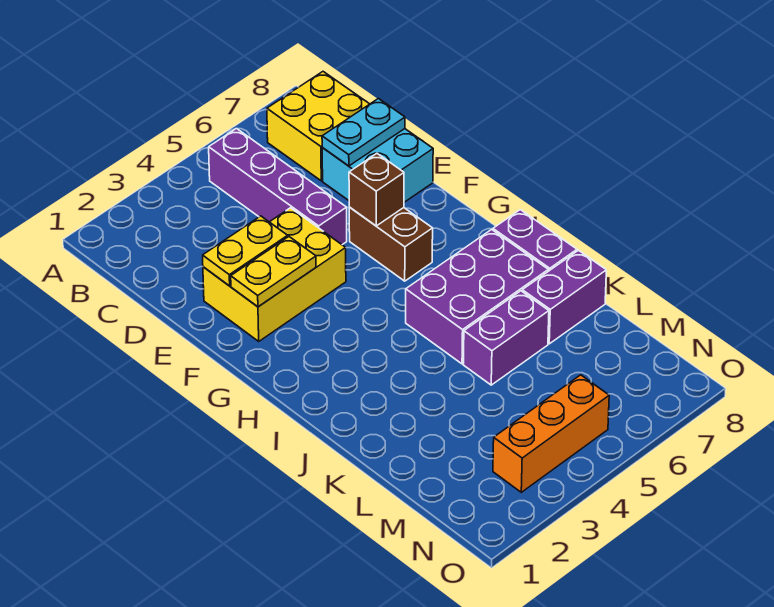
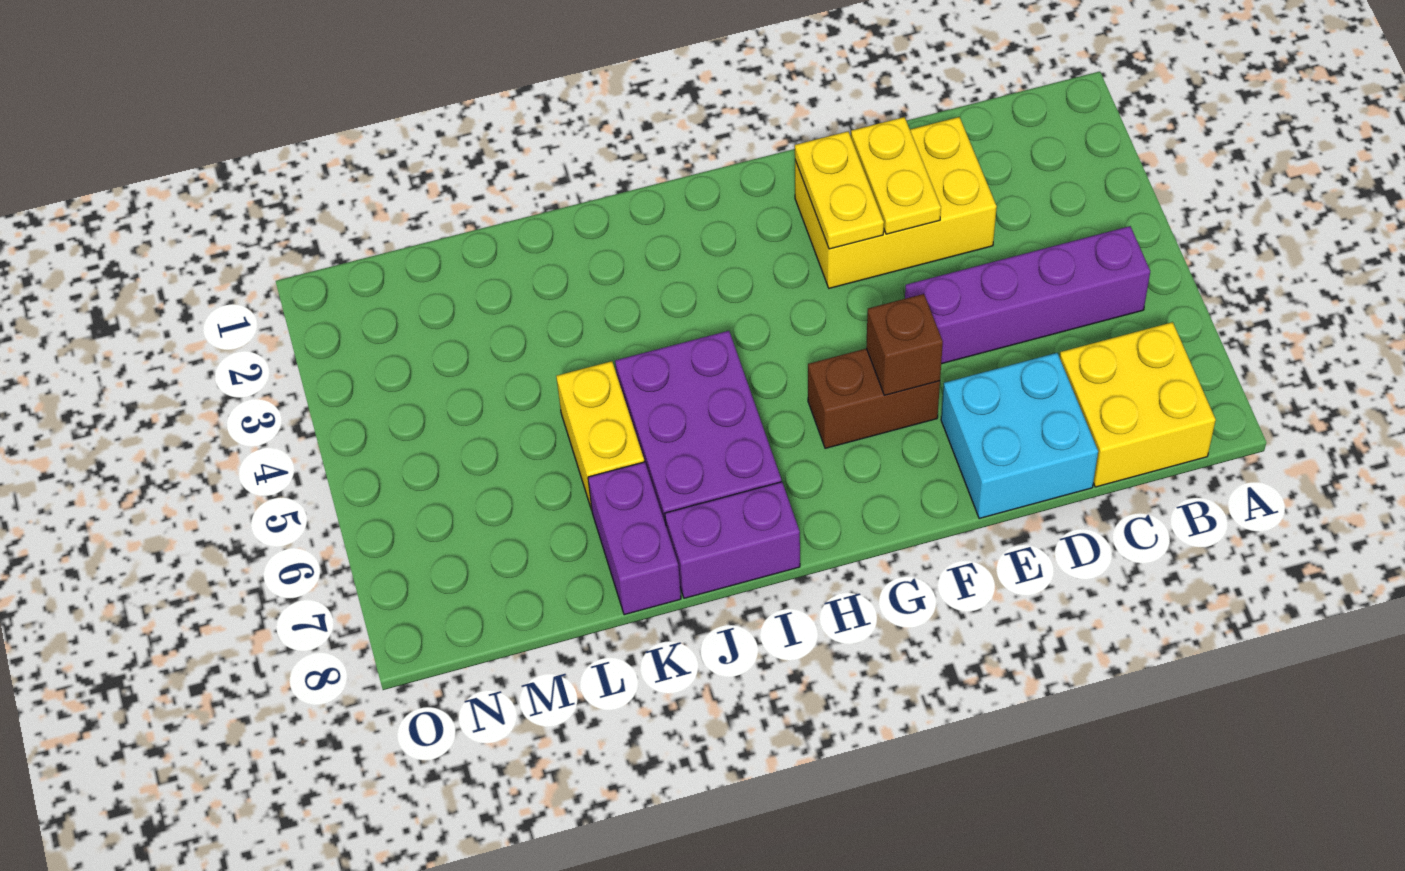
cyan 1x2 plate [322,99,405,166] -> none
yellow 2x3 brick [203,208,346,341] -> yellow 2x3 brick turned to [795,117,997,288]
purple 1x2 brick [463,291,549,385] -> yellow 1x2 brick [556,361,644,510]
orange 1x3 brick [493,375,609,492] -> none

